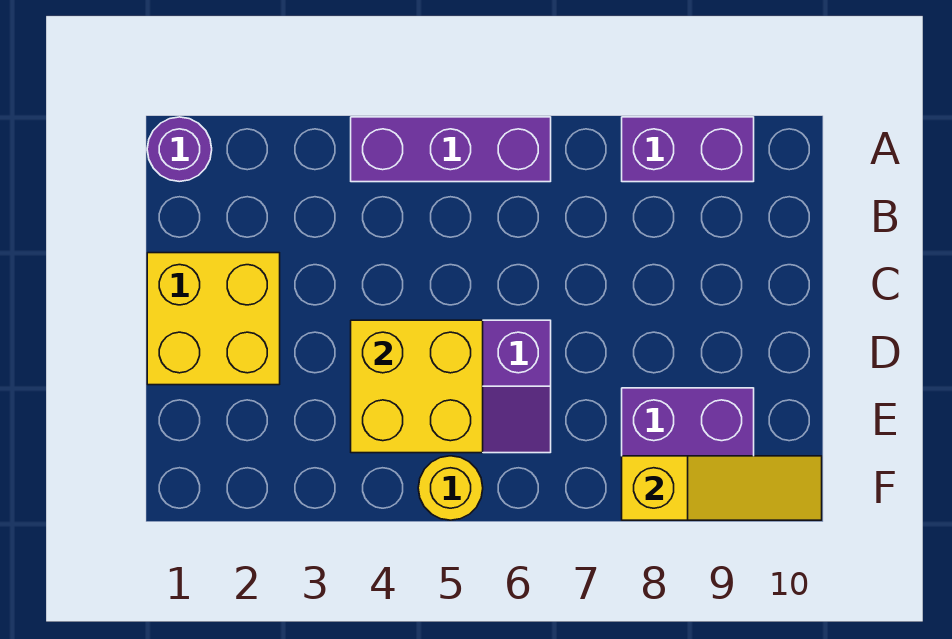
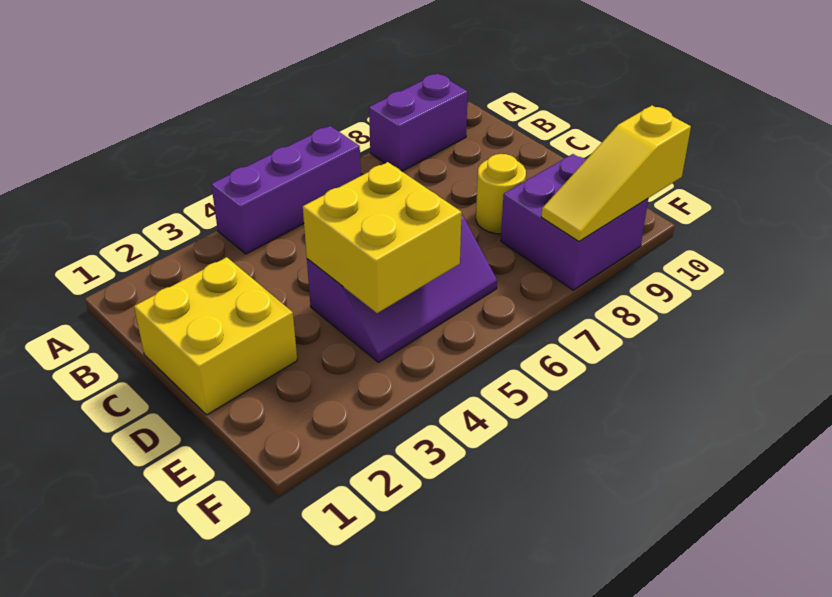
purple 1x1 round brick [147,117,212,182] -> none
yellow 1x1 round brick [418,456,483,520] -> yellow 1x1 round brick moved to [476,154,526,234]
yellow 1x3 slope [622,456,822,520] -> yellow 1x3 slope turned to [541,105,691,241]

